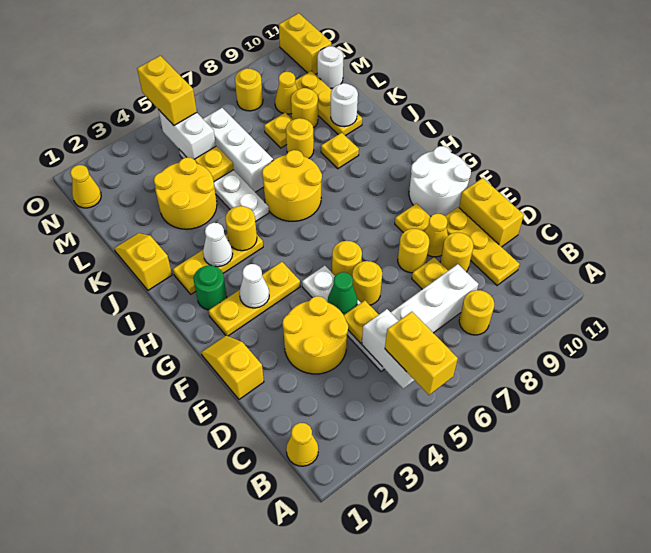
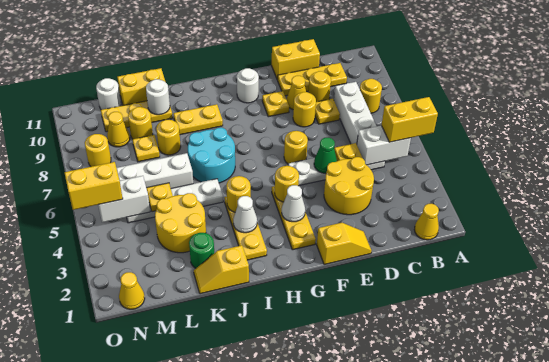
yellow 1x2 slope [201,335,264,399] -> yellow 1x2 slope turned to [317,223,372,265]
yellow 1x1 round brick [352,261,382,305] -> yellow 1x1 round brick moved to [275,166,299,202]
white 2x2 round brick [409,146,471,216] -> white 1x1 round brick [237,68,259,103]
green 1x1 round brick [194,266,227,310] -> green 1x1 round brick moved to [189,233,214,268]
yellow 2x2 round brick [262,150,322,221] -> cyan 2x2 round brick [188,128,235,183]
yellow 1x1 plate [321,133,359,169] -> yellow 1x2 plate [174,104,223,135]
yellow 1x2 brick [279,13,331,74] -> yellow 1x2 brick moved to [117,68,165,105]

